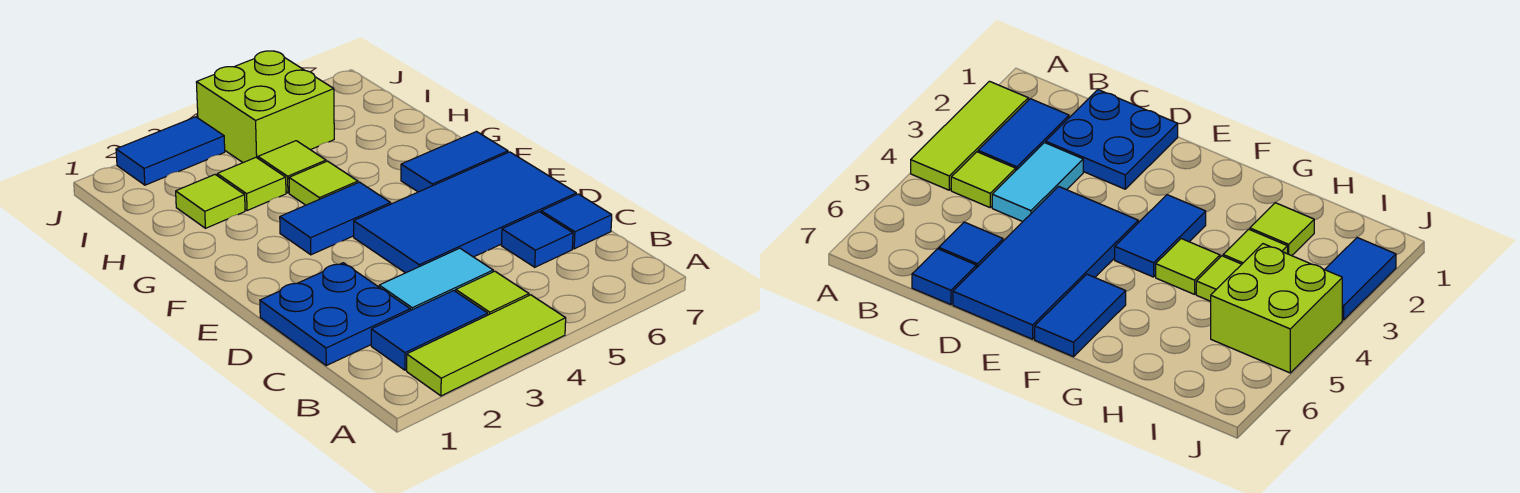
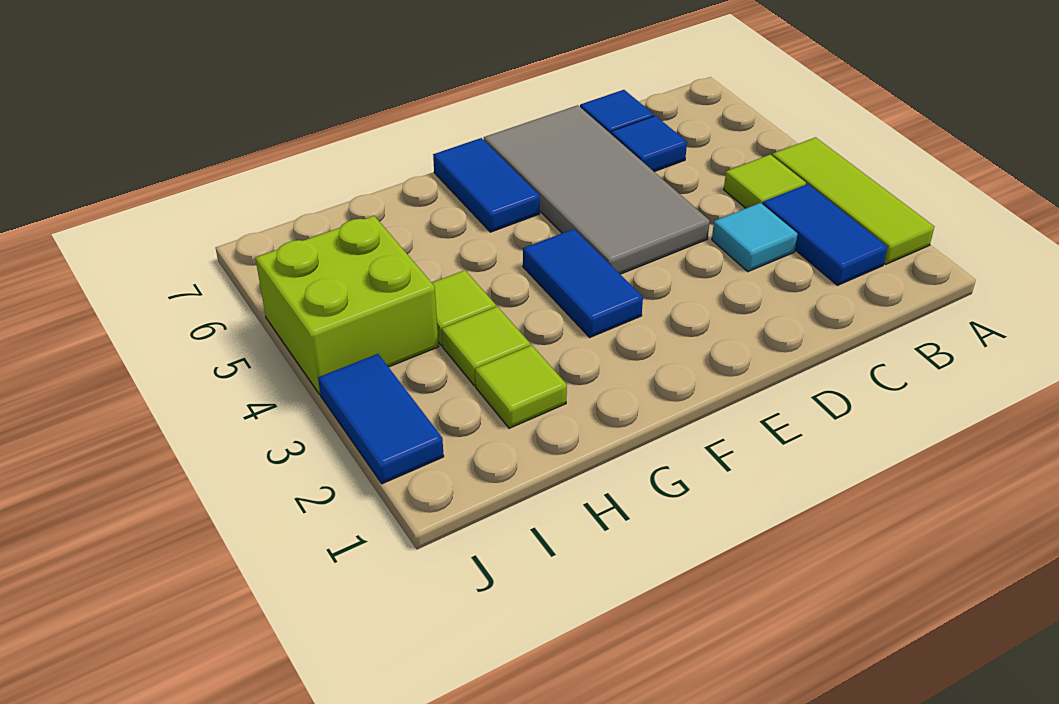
blue 2x2 plate [260,263,410,366] -> none
cyan 1x2 tile [379,248,493,310] -> cyan 1x1 tile [712,203,797,272]
blue 2x4 tile [354,152,576,273] -> grey 2x4 tile [484,105,710,274]
lime 1x1 tile [289,161,358,205] -> none

